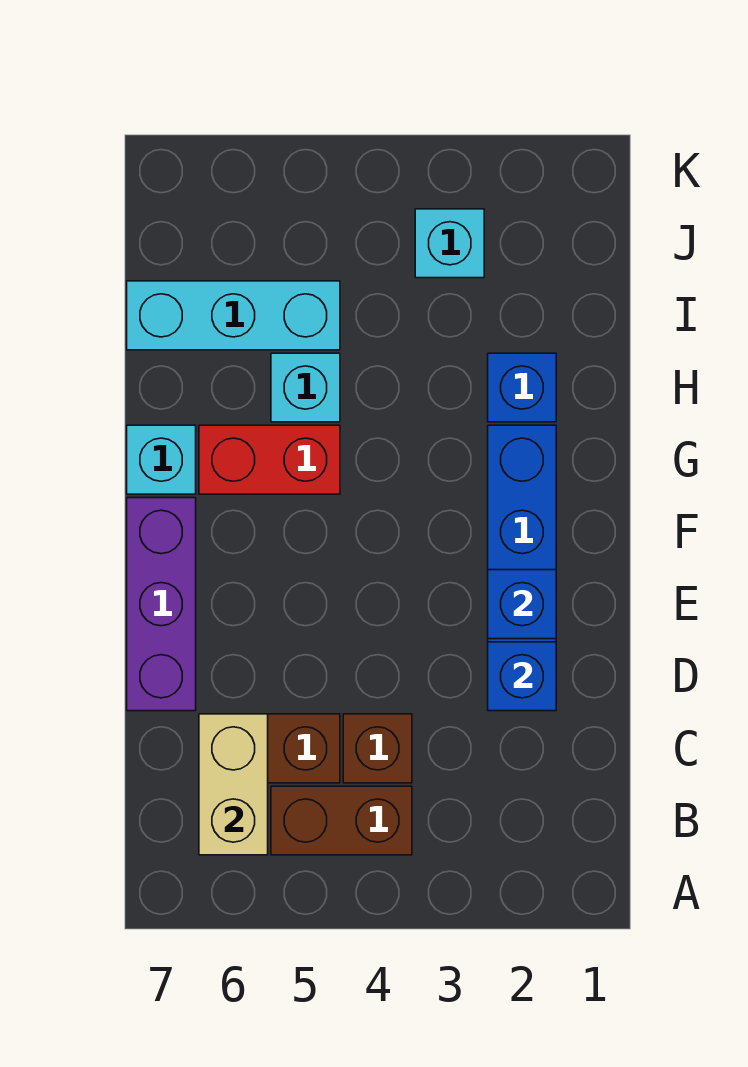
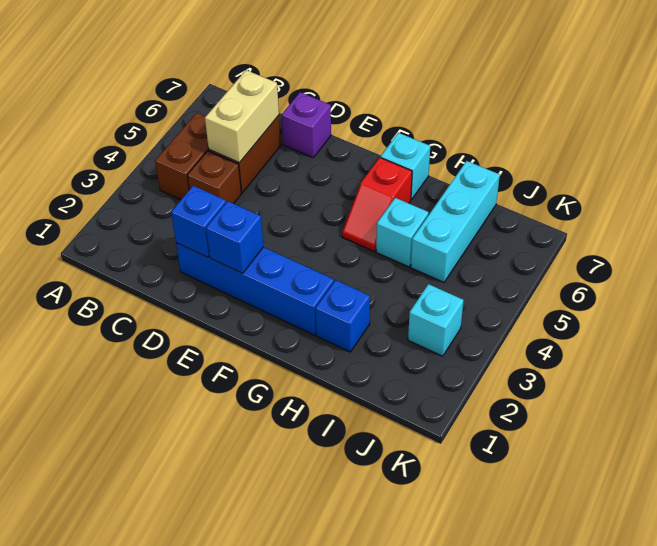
tan 1x2 brick [199,714,268,855] -> tan 1x2 brick turned to [205,70,279,163]
purple 1x3 brick [127,498,196,711] -> purple 1x1 brick [282,92,331,157]
red 1x2 brick [199,425,340,494] -> red 1x2 slope [342,158,412,252]

